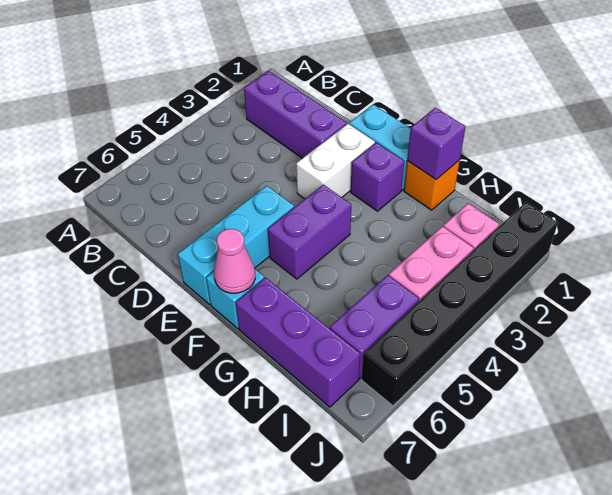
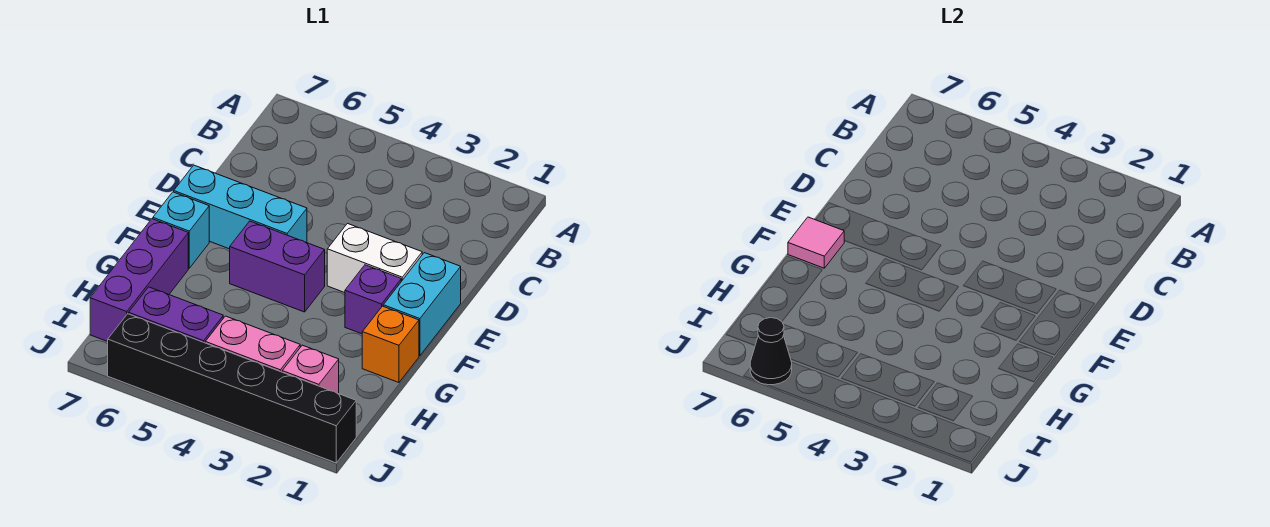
purple 1x3 brick [244,71,347,158] -> none
pink 1x1 cone [214,229,255,293] -> pink 1x1 tile [788,217,844,268]
purple 1x1 brick [407,108,466,179] -> none
none -> black 1x1 cone [750,318,792,385]

